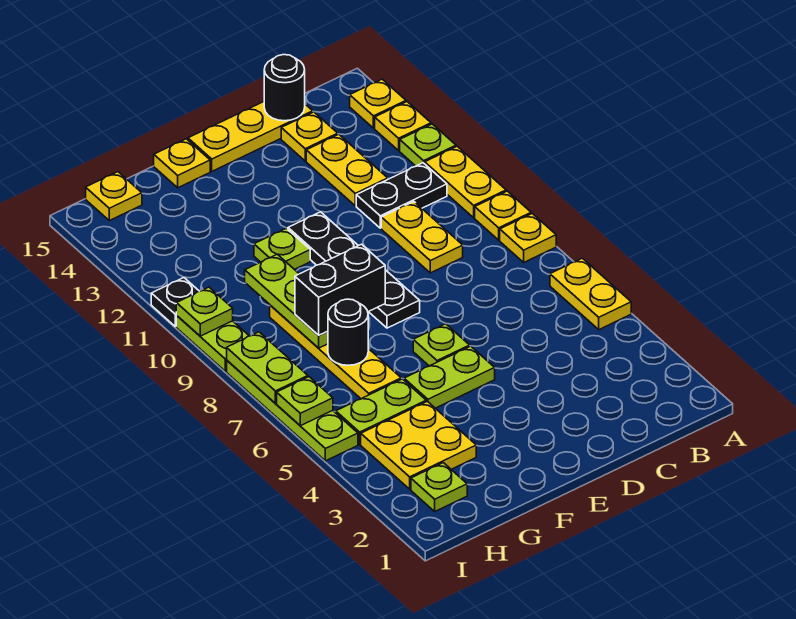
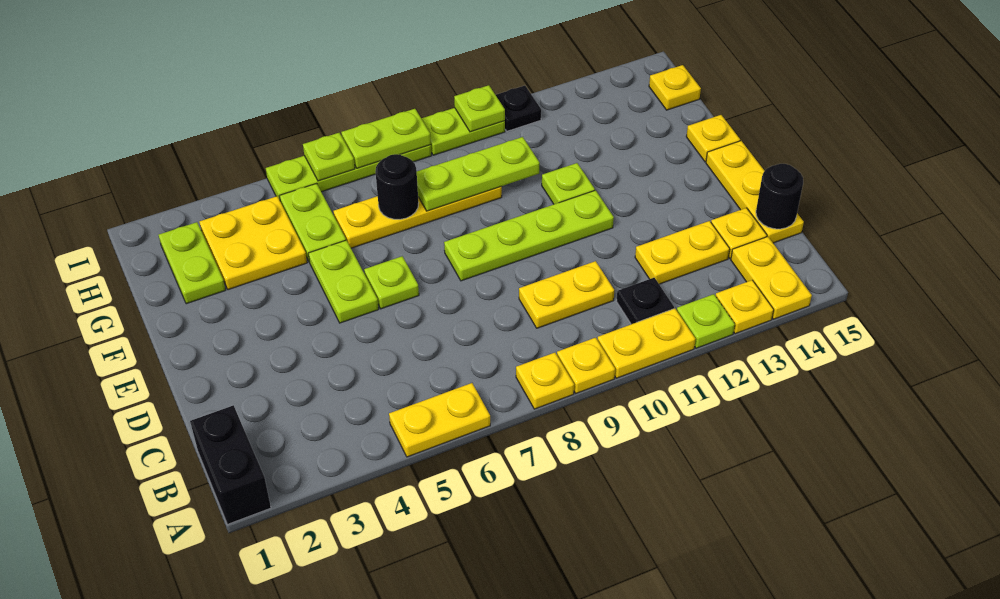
yellow 1x1 plate [350,79,406,128] -> yellow 1x2 plate [731,237,812,319]
black 1x2 plate [356,163,447,228] -> black 1x1 plate [616,278,674,324]
black 1x4 plate [288,212,420,328] -> lime 1x4 plate [444,190,614,281]
black 1x2 brick [295,244,385,335] -> black 1x2 brick moved to [190,405,271,524]
lime 1x1 plate [411,463,467,511] -> lime 1x2 plate [159,222,225,304]

